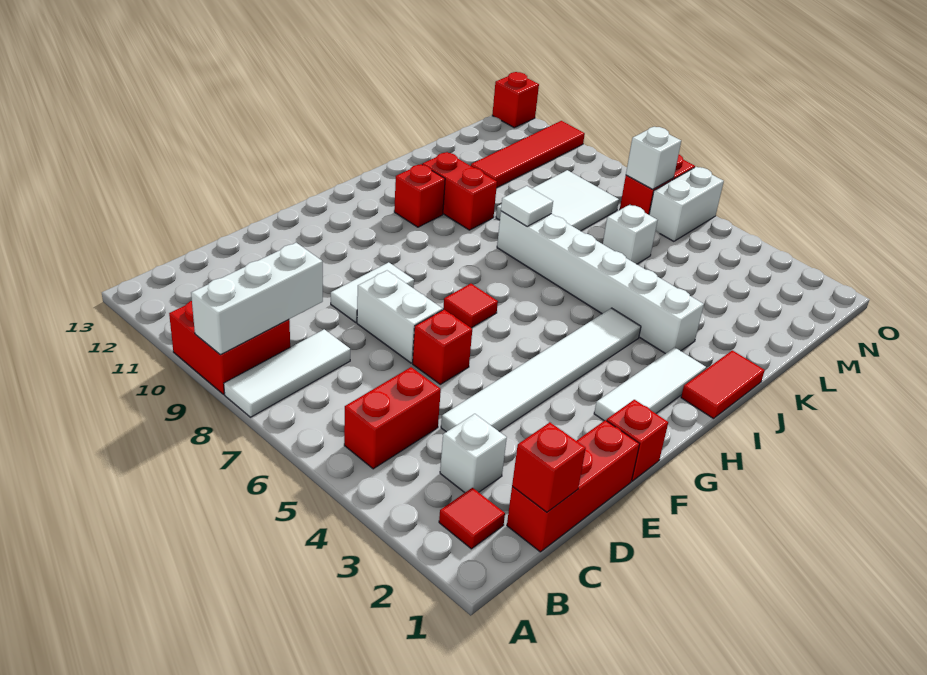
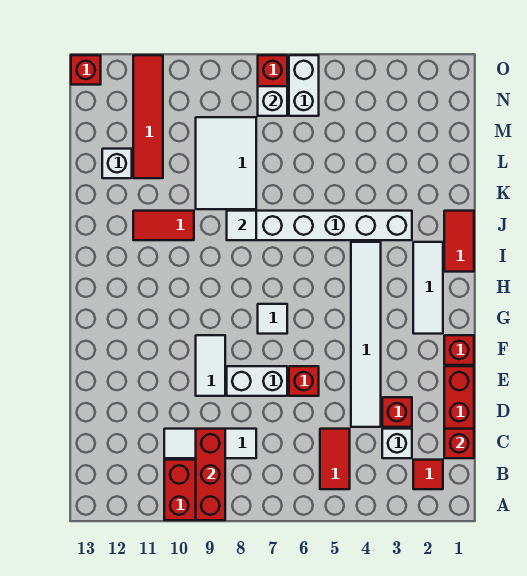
white 1x3 tile [224,329,350,417] -> white 1x3 tile turned to [164,429,256,458]
white 1x3 brick [191,243,323,355] -> red 1x3 brick [196,429,225,520]
red 1x2 brick [344,367,441,469] -> red 1x2 tile [320,429,350,489]
red 1x1 tile [443,284,498,328] -> white 1x1 tile [258,304,287,334]
red 1x1 brick [394,164,445,227] -> red 1x1 brick moved to [382,397,412,427]
red 1x2 brick [422,152,497,230] -> red 1x2 tile [133,211,194,240]
white 1x1 brick [603,204,658,264] -> white 1x1 brick moved to [102,149,132,178]

